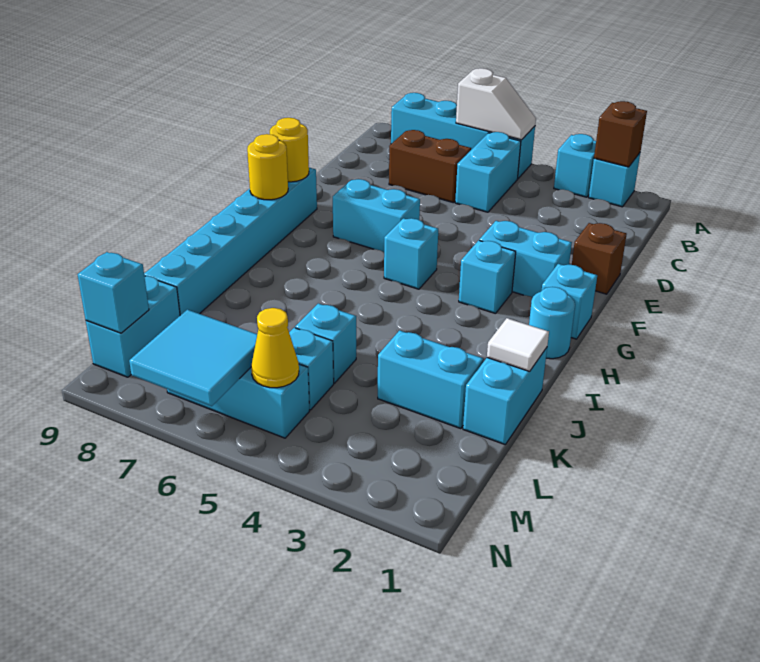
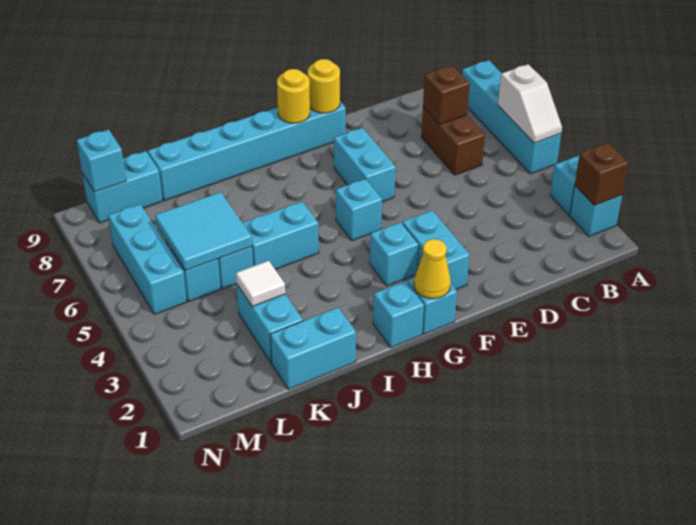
cyan 1x2 brick [455,132,521,212] -> cyan 1x2 brick moved to [243,202,319,269]
brown 1x1 brick [572,223,627,294] -> brown 1x1 brick moved to [423,65,470,124]
cyan 1x1 round brick [529,287,575,359] -> cyan 1x1 brick [373,281,424,348]
white 1x1 tile [487,318,549,371] -> white 1x1 tile moved to [236,261,285,307]
yellow 1x1 cone [251,308,299,388] -> yellow 1x1 cone moved to [414,239,451,299]
cyan 2x2 tile [129,310,257,406] -> cyan 2x2 tile moved to [155,192,252,271]

